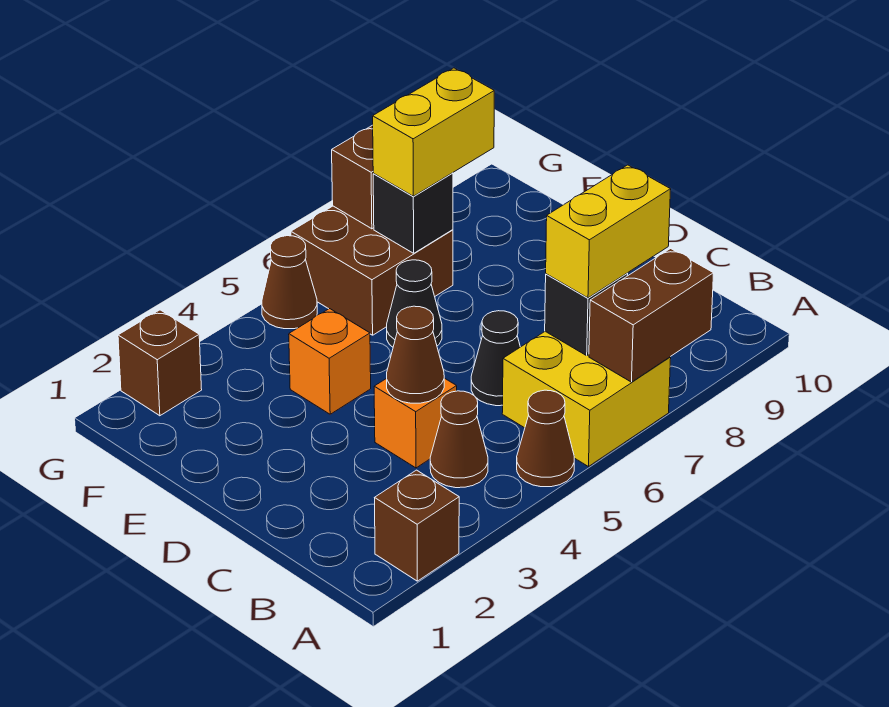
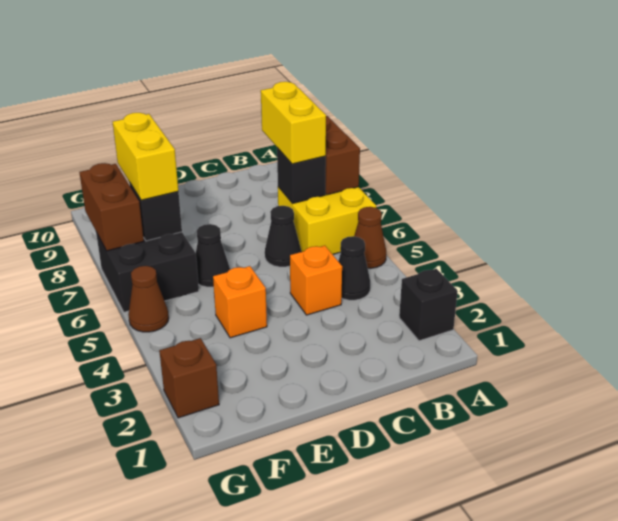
brown 1x1 brick [375,470,459,581] -> black 1x1 brick [399,269,458,341]
brown 1x1 cone [430,391,488,488] -> black 1x1 cone [338,236,370,300]
brown 1x1 cone [387,306,444,403] -> none
brown 2x2 brick [291,206,453,335] -> black 2x2 brick [96,232,199,312]

